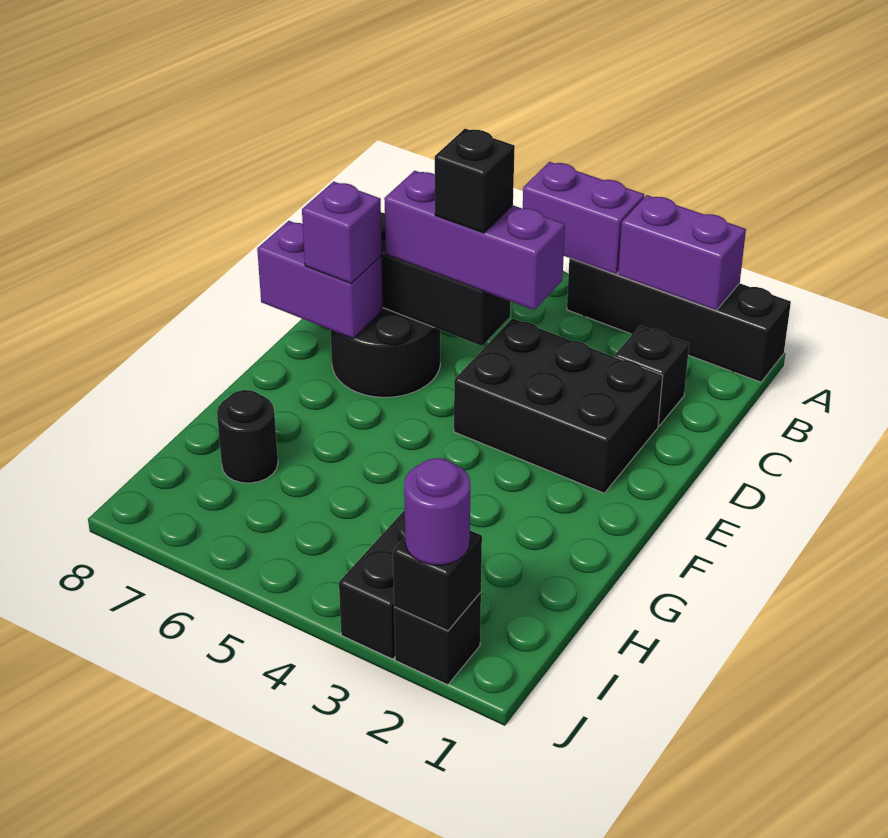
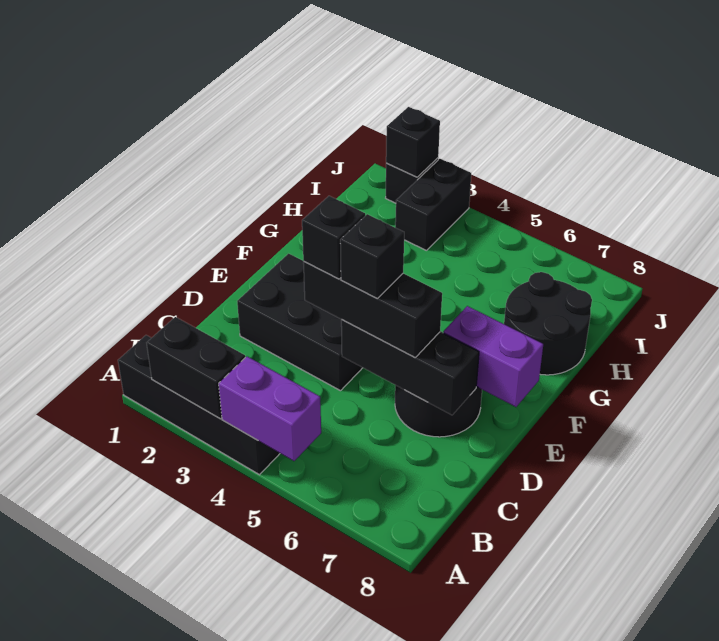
purple 1x2 brick [618,195,746,311] -> black 1x2 brick [147,317,245,419]
black 1x1 brick [614,326,689,426] -> black 1x1 brick moved to [302,196,365,279]
purple 1x3 brick [384,171,565,310] -> black 1x3 brick [303,262,442,358]
purple 1x1 brick [302,181,382,283] -> none
black 1x1 round brick [217,390,278,483] -> black 2x2 round brick [504,272,592,375]
purple 1x1 round brick [404,458,470,565] -> none

